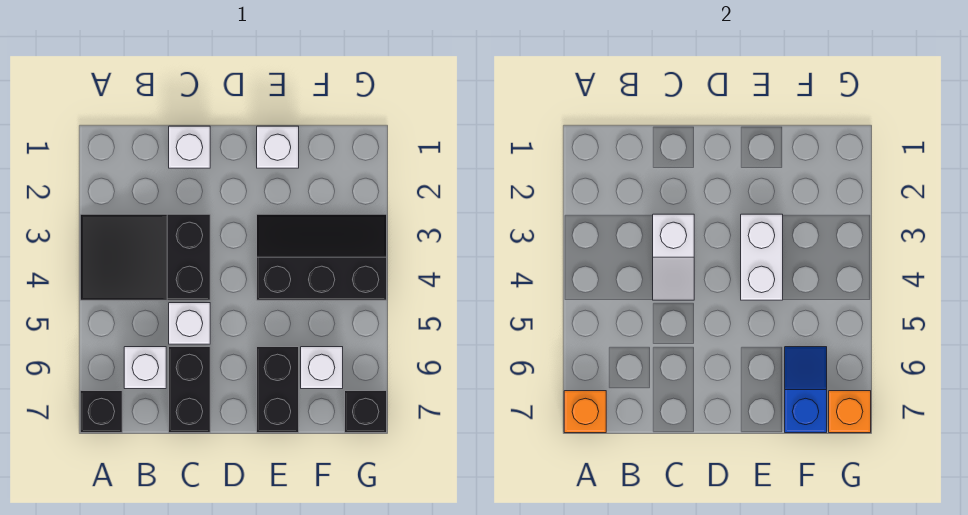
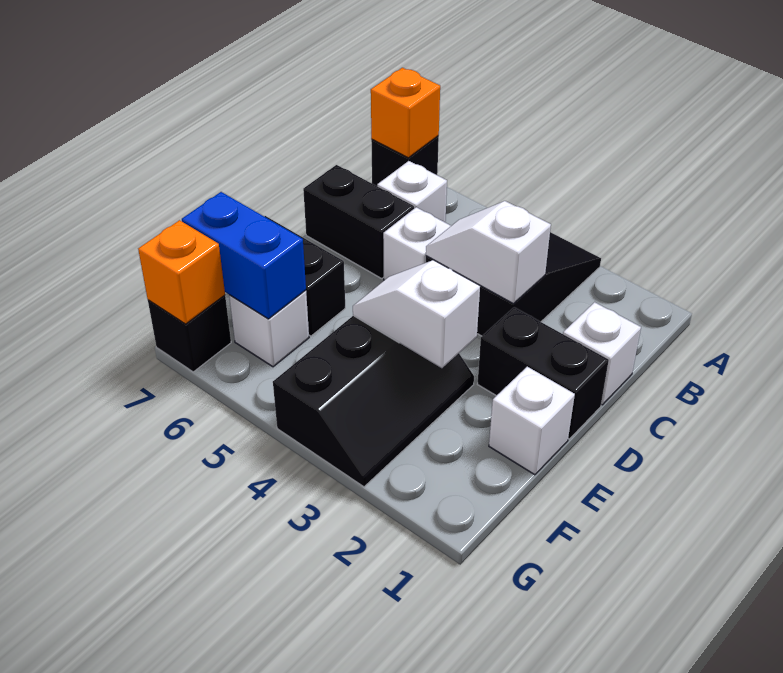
none -> black 1x2 brick [478,307,609,439]
white 1x2 brick [741,214,783,300] -> white 1x2 slope [353,260,480,368]
blue 1x2 slope [785,347,827,433] -> blue 1x2 brick [182,192,306,319]

